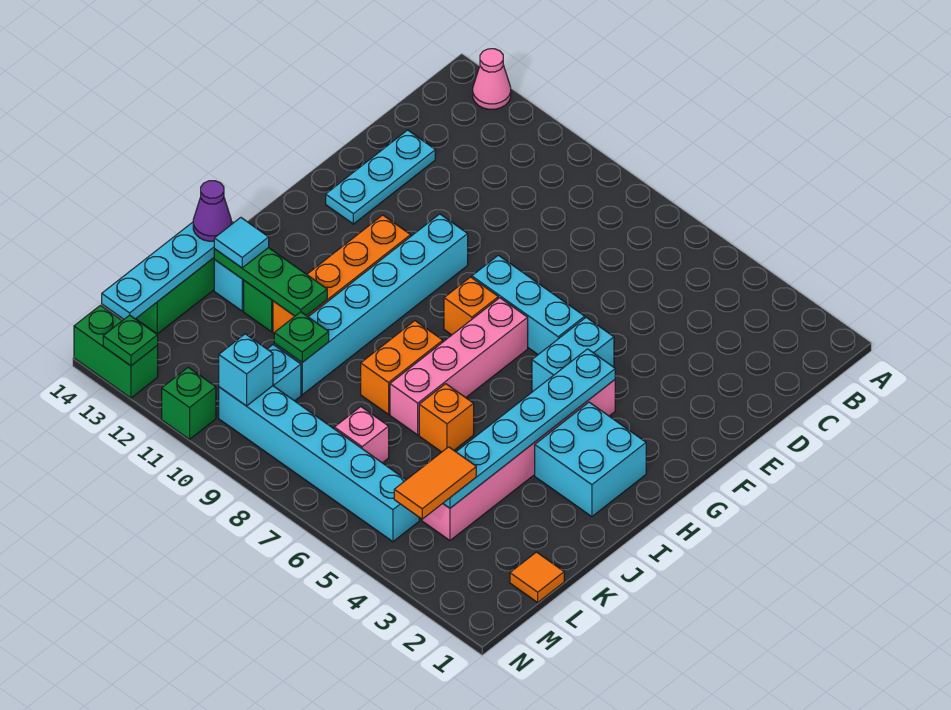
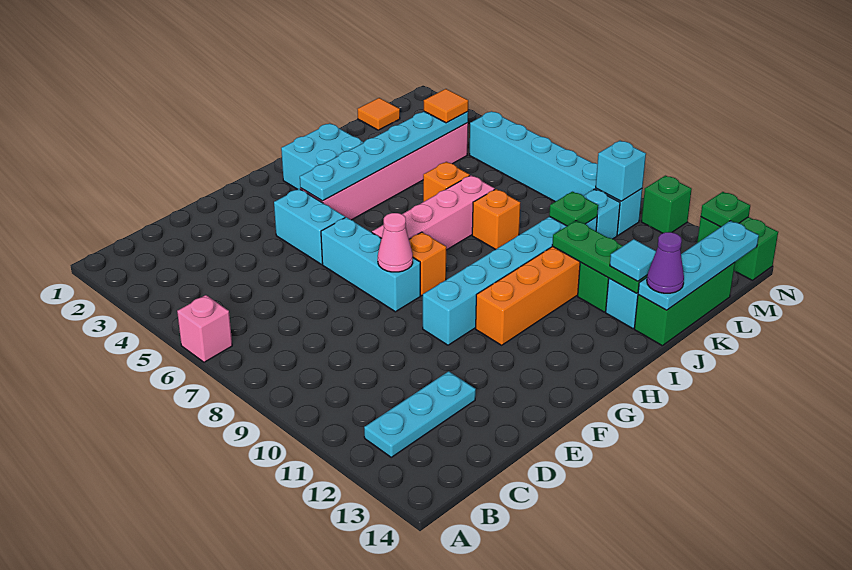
pink 1x1 cone [473,49,511,109] -> pink 1x1 cone moved to [378,213,413,272]
cyan 1x3 plate [326,130,435,224] -> cyan 1x3 plate moved to [364,371,476,457]
cyan 1x2 brick [532,317,614,392] -> cyan 1x2 brick turned to [274,189,345,264]
orange 1x2 brick [361,321,443,414] -> orange 1x1 brick [472,189,520,249]
orange 1x2 tile [394,447,476,519] -> orange 1x1 tile [424,89,468,123]
pink 1x1 brick [334,407,389,463] -> pink 1x1 brick moved to [177,295,232,362]

